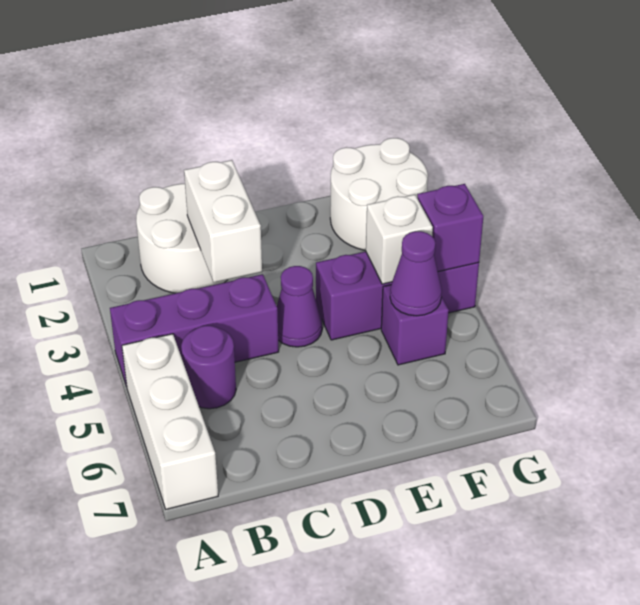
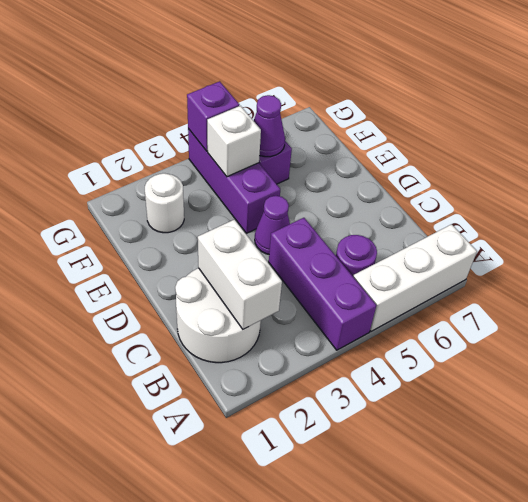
white 1x2 brick [184,160,262,282] -> white 1x2 brick turned to [198,219,282,329]
white 2x2 round brick [330,138,428,251] -> white 1x1 round brick [145,173,184,233]

